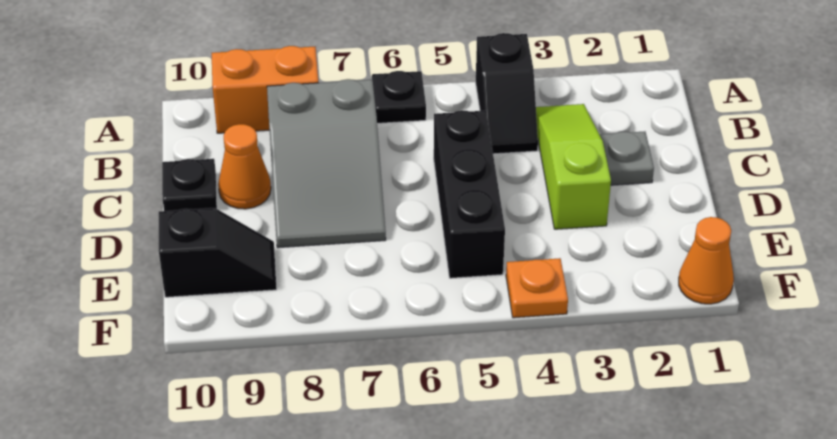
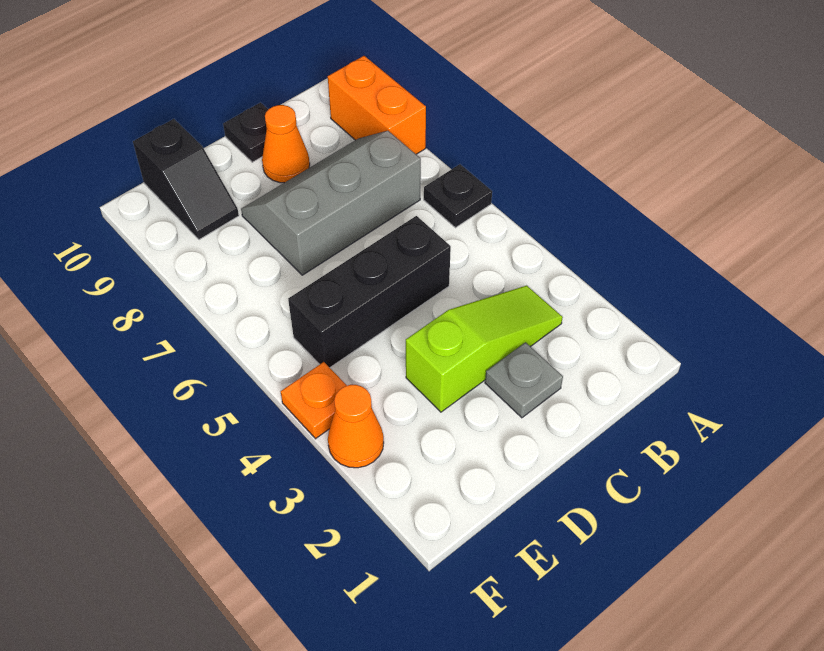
black 1x2 slope [476,33,538,154] -> none
grey 2x3 slope [267,79,386,248] -> grey 2x3 slope turned to [241,131,421,275]
orange 1x1 cone [679,217,734,304] -> orange 1x1 cone moved to [328,385,384,468]

